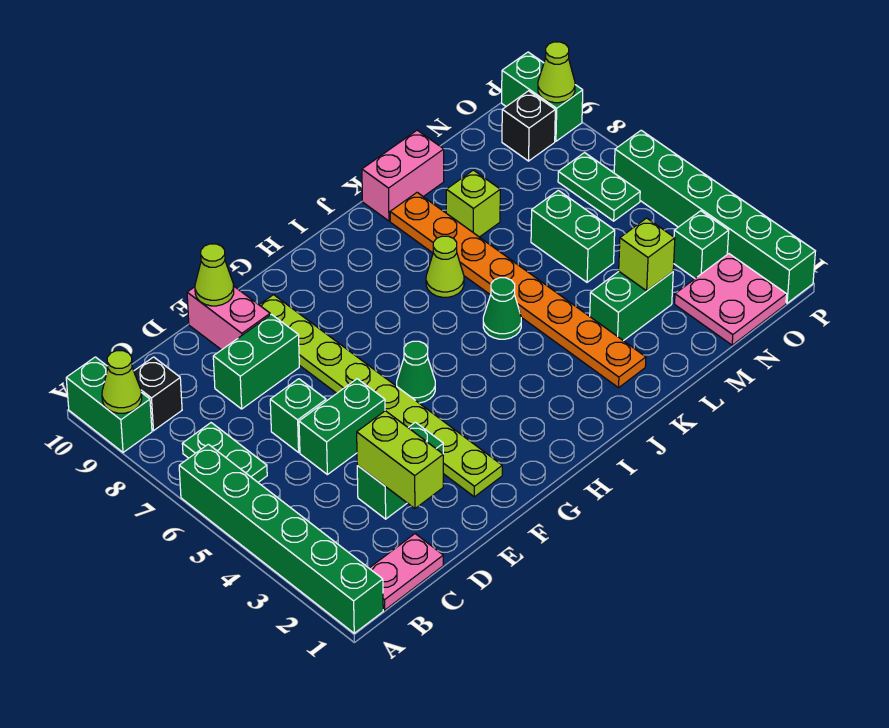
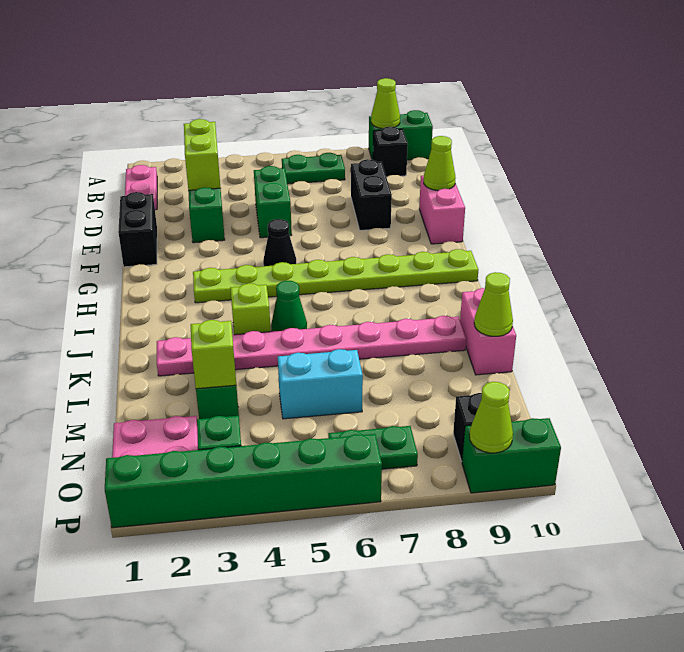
green 1x6 brick [179,444,383,633] -> none
lime 1x2 brick [357,411,443,509] -> lime 1x2 brick turned to [184,119,220,190]
green 1x1 brick [270,379,326,452] -> none
green 1x2 brick [213,315,299,409] -> black 1x2 brick [351,159,392,230]
none -> black 1x2 brick [118,192,157,267]
pink 1x2 brick [187,287,270,350] -> pink 1x2 brick turned to [419,176,465,244]
lime 1x8 plate [260,295,502,497] -> lime 1x8 plate moved to [193,249,478,303]
green 1x1 cone [397,341,435,403] -> black 1x1 cone [263,219,296,266]
lime 1x1 cone [426,236,464,297] -> lime 1x1 cone moved to [474,272,513,336]
orange 1x8 plate [390,193,646,388] -> pink 1x8 plate [157,316,466,376]
lime 1x1 brick [446,170,500,237] -> lime 1x1 brick moved to [230,283,271,335]
green 1x2 brick [531,190,615,282] -> cyan 1x2 brick [278,349,363,419]

